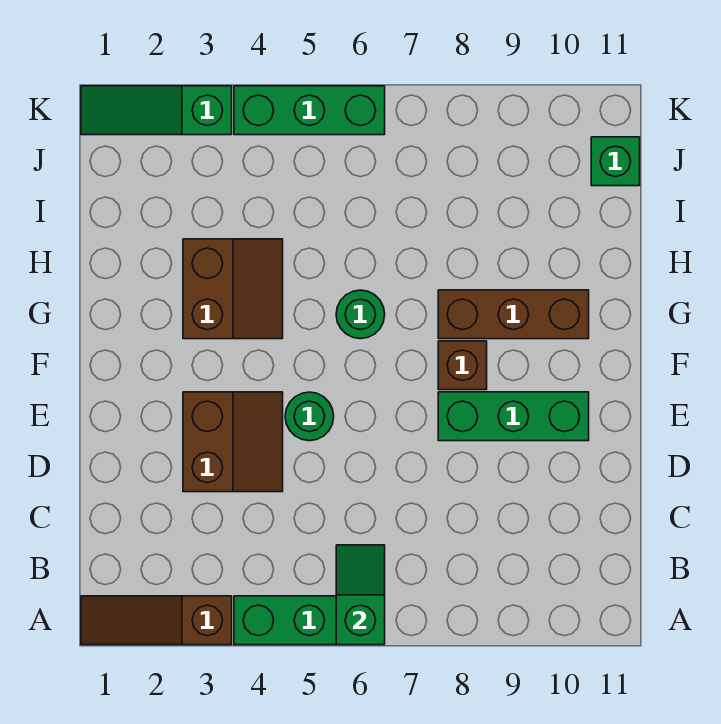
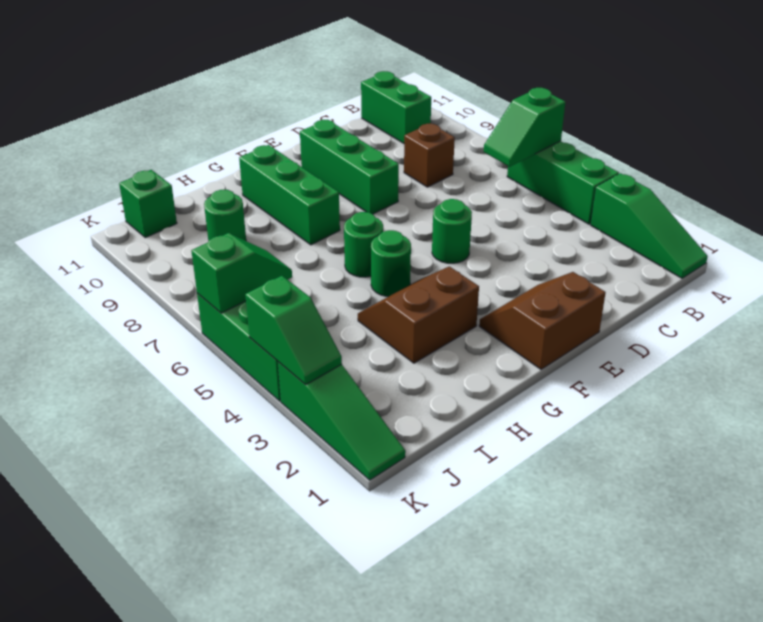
brown 1x3 slope [81,596,232,645] -> green 1x3 slope [590,173,708,278]
none -> green 1x2 brick [361,71,431,143]
brown 2x2 slope [183,392,283,492] -> brown 2x2 slope moved to [479,272,606,369]
brown 1x1 brick [438,341,487,390] -> brown 1x1 brick moved to [404,123,455,187]
none -> green 1x1 round brick [371,230,411,297]
brown 1x3 brick [438,290,589,339] -> green 1x3 brick [239,145,340,245]
none -> green 1x1 round brick [204,190,246,241]
none -> green 1x2 slope [191,233,292,313]
none -> green 1x2 slope [245,276,342,385]

